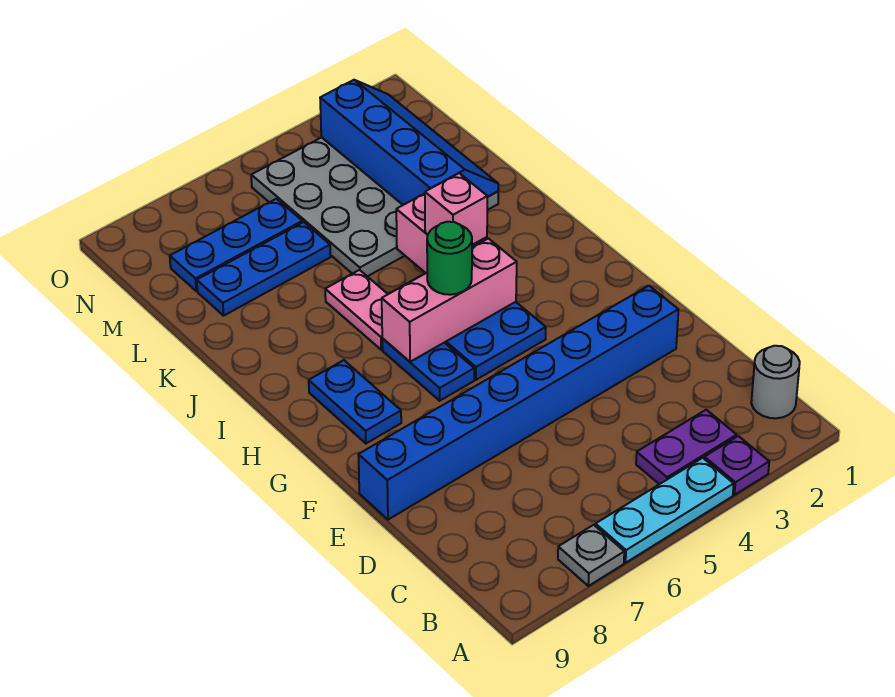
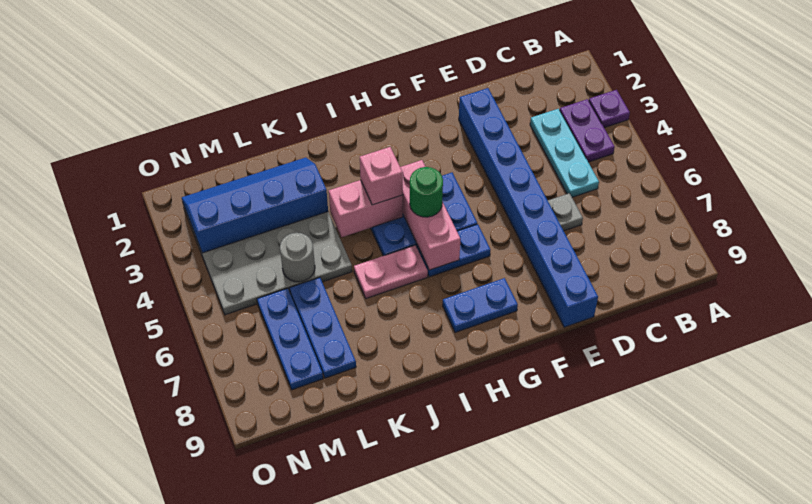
cyan 1x3 plate [595,458,734,563] -> cyan 1x3 plate moved to [530,109,599,197]
grey 1x1 plate [558,525,624,586] -> grey 1x1 plate moved to [548,193,583,231]
grey 1x1 round brick [751,346,800,418] -> grey 1x1 round brick moved to [280,233,315,282]

